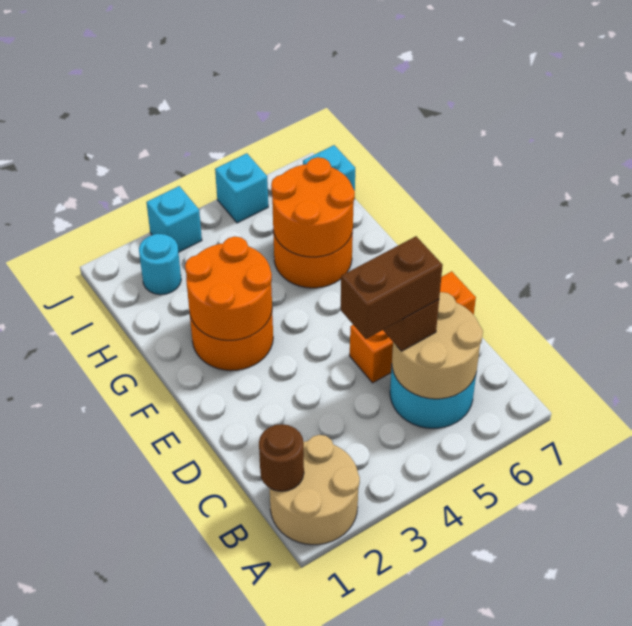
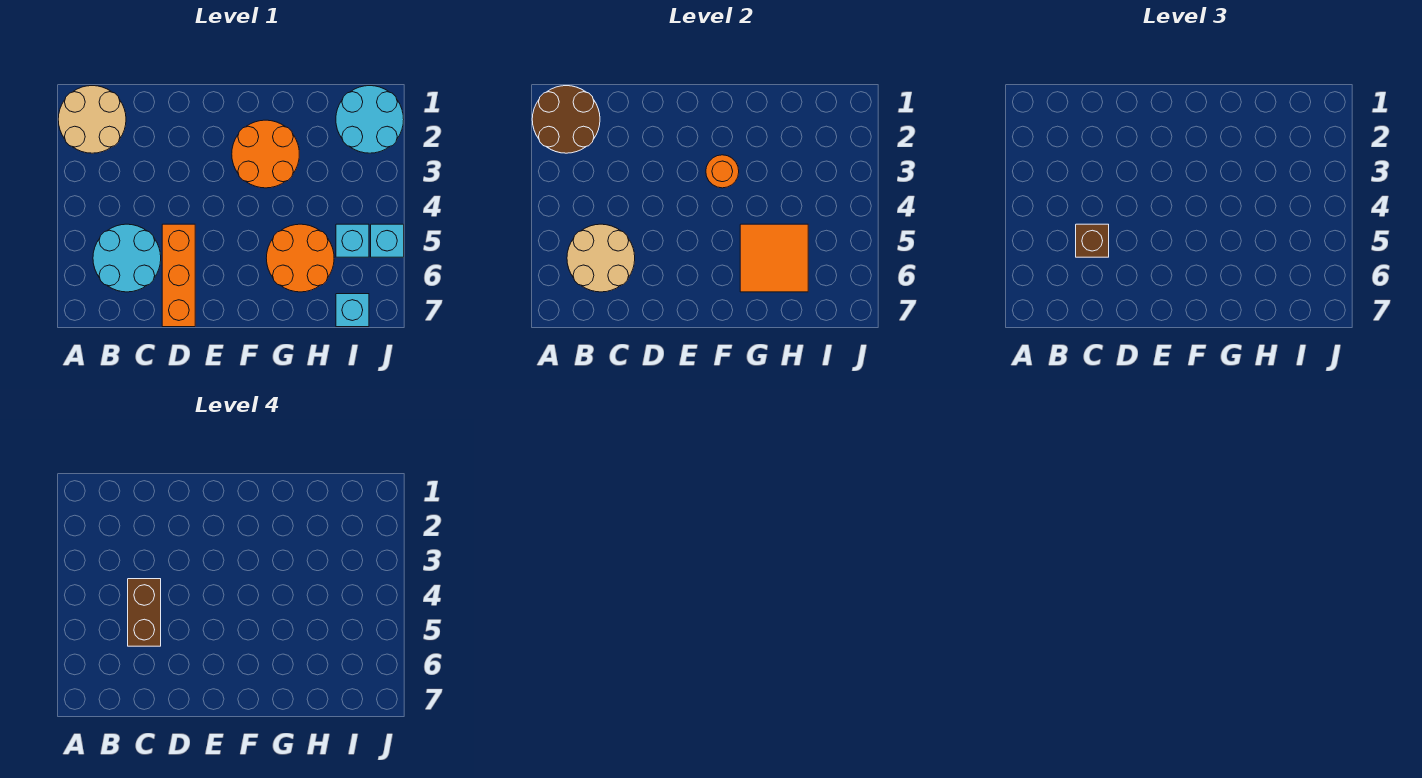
brown 1x1 round brick [259,424,304,491] -> brown 2x2 round brick [532,86,600,153]
orange 2x2 round brick [185,236,272,340] -> orange 1x1 round brick [706,155,739,188]
orange 2x2 round brick [271,157,355,257] -> orange 2x2 tile [740,224,808,292]
cyan 1x1 round brick [139,234,181,295] -> cyan 2x2 round brick [336,86,404,153]
cyan 1x1 brick [146,186,202,252] -> cyan 1x1 brick moved to [336,224,369,257]

